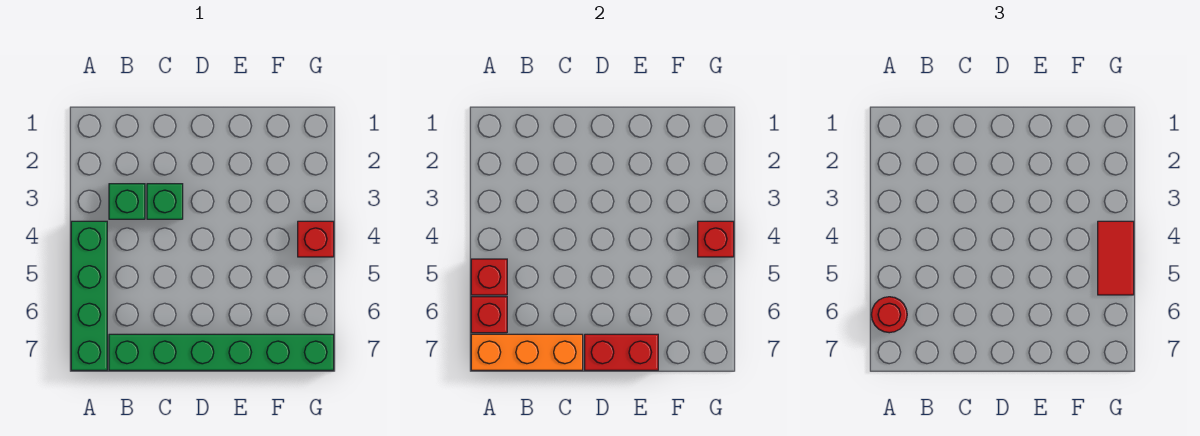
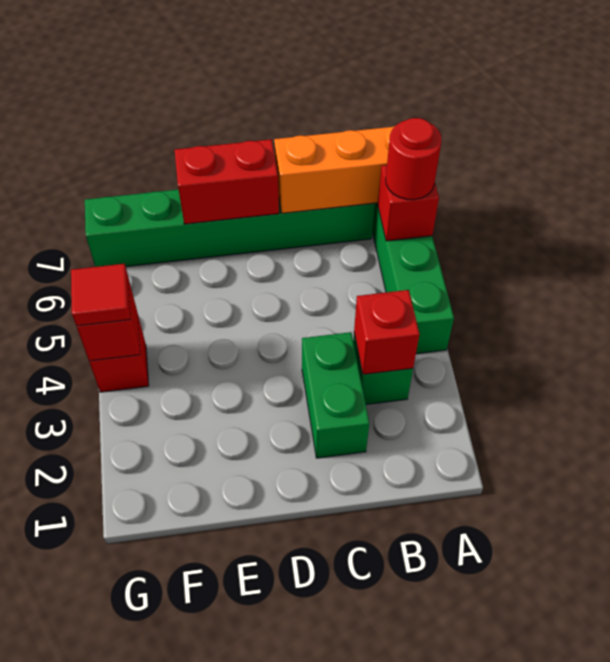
red 1x1 brick [471,259,507,295] -> red 1x1 brick moved to [354,290,419,374]
green 1x1 brick [147,184,183,219] -> green 1x2 brick [302,332,369,458]
red 1x2 tile [1098,221,1134,295] -> red 1x1 tile [71,264,130,326]

